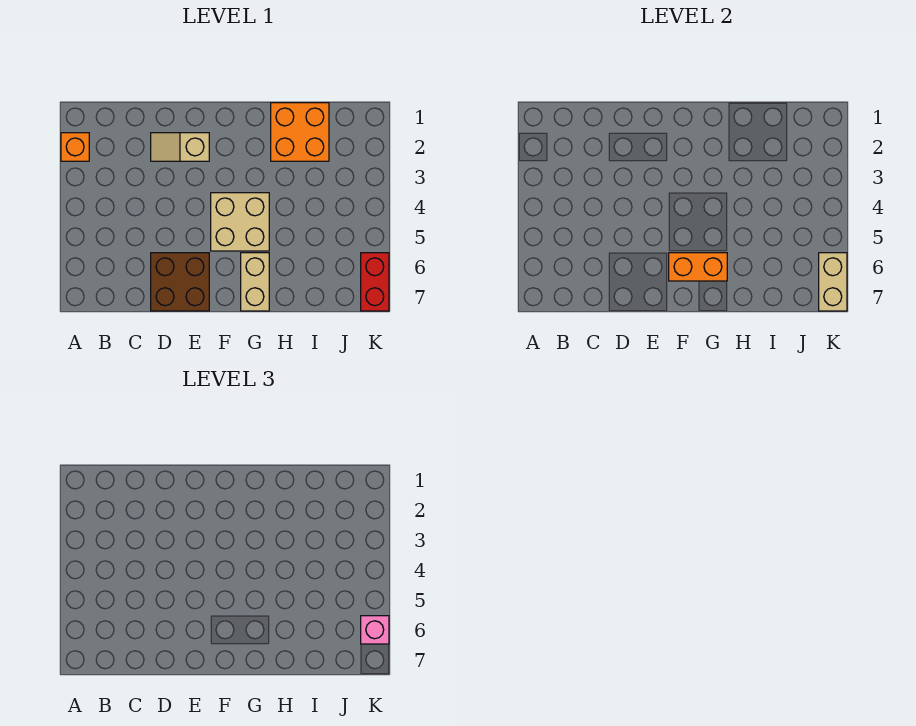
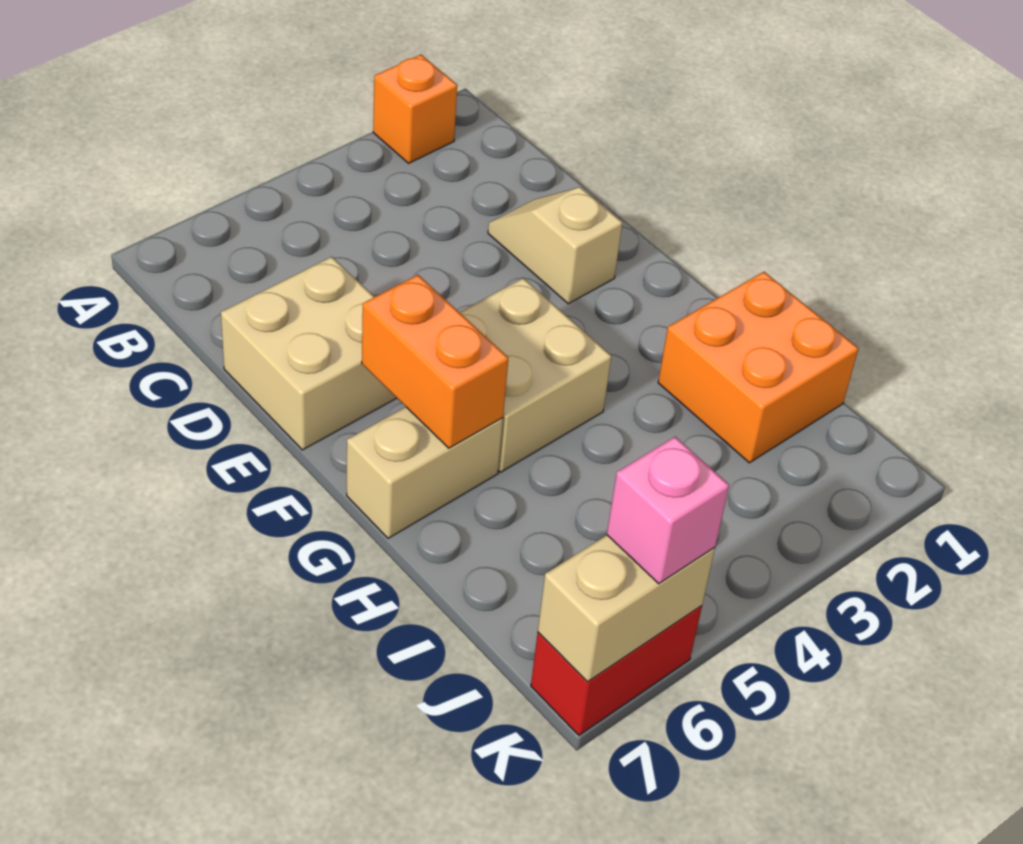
brown 2x2 brick [151,253,209,311] -> tan 2x2 brick [221,257,396,450]

